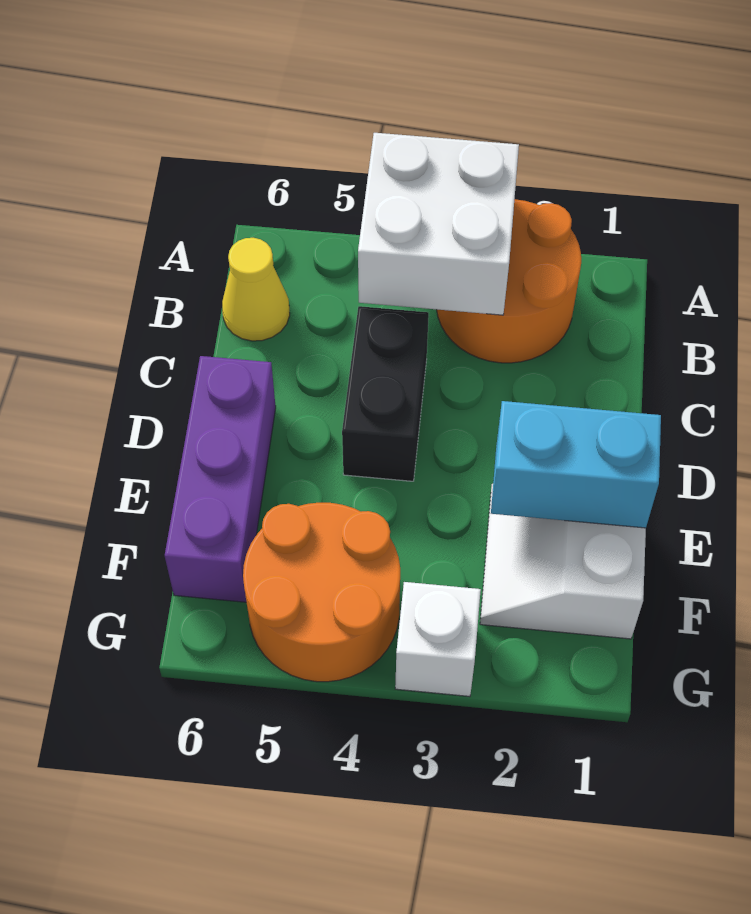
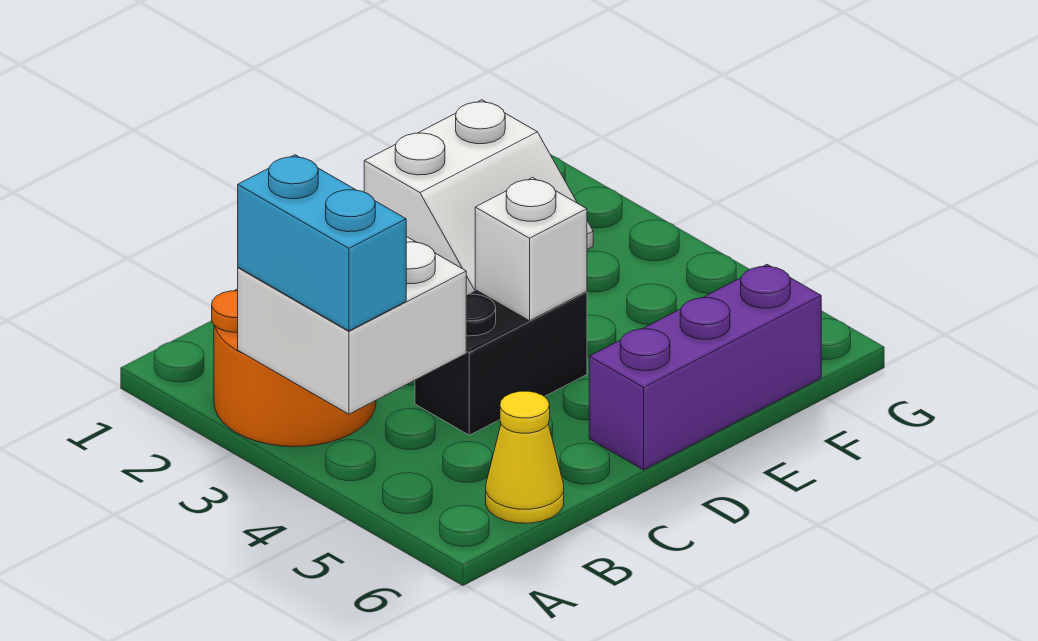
cyan 1x2 brick [491,401,661,528] -> cyan 1x2 brick moved to [238,155,406,331]
orange 2x2 round brick [243,503,400,682] -> none
white 1x1 brick [395,582,481,696] -> white 1x1 brick moved to [475,178,587,321]

